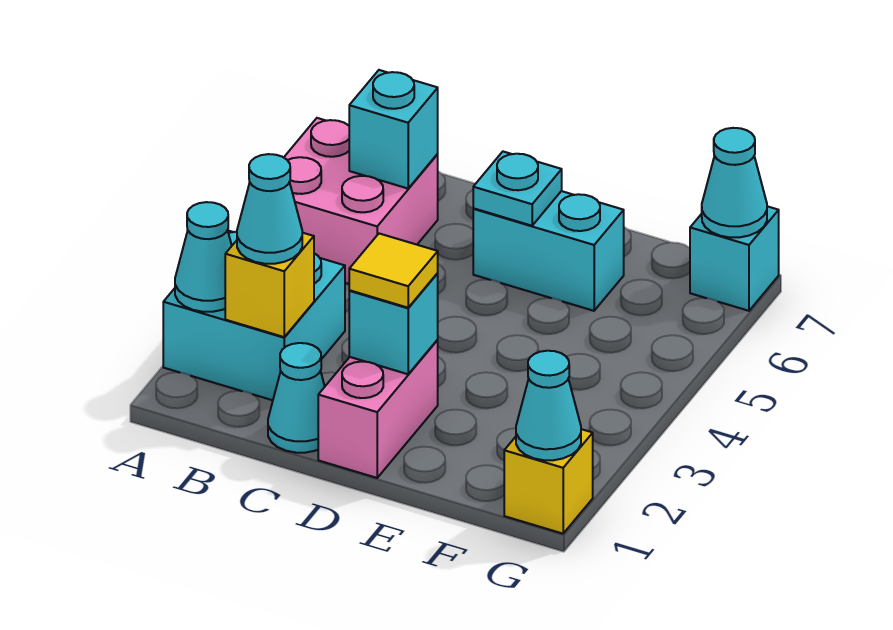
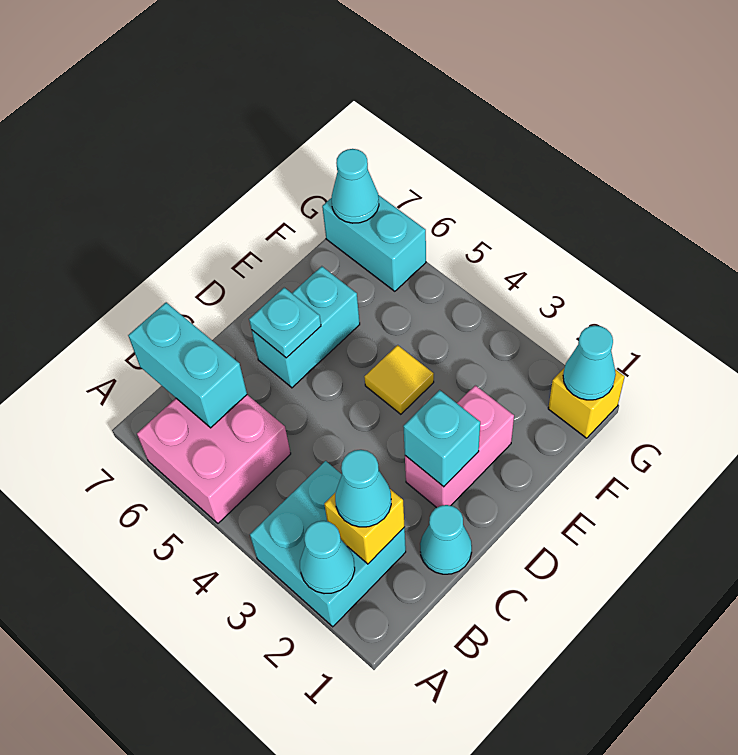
cyan 1x1 brick [349,70,438,188] -> cyan 1x2 brick [128,302,247,428]
pink 1x2 brick [318,340,438,478] -> pink 1x2 brick turned to [405,385,514,508]
yellow 1x1 tile [349,234,438,308] -> yellow 1x1 tile moved to [365,345,434,414]
cyan 1x1 brick [690,206,779,311] -> cyan 1x2 brick [322,195,426,291]

